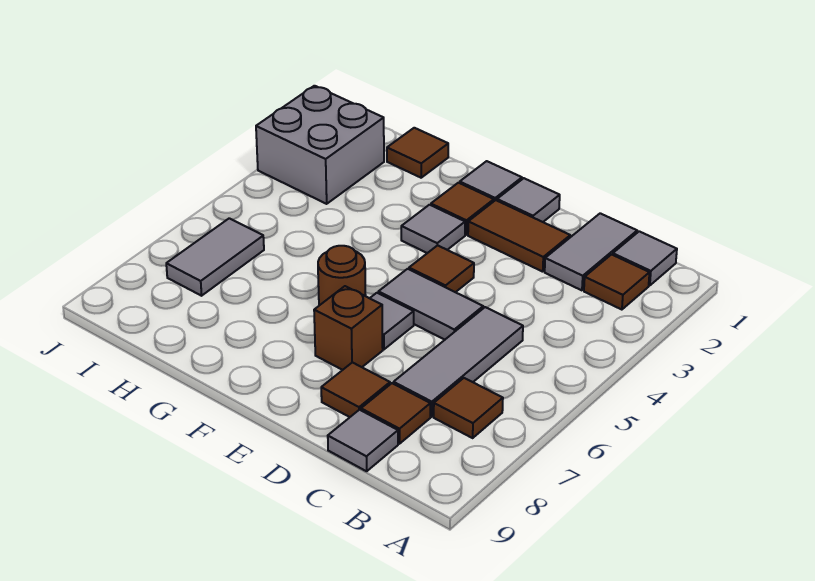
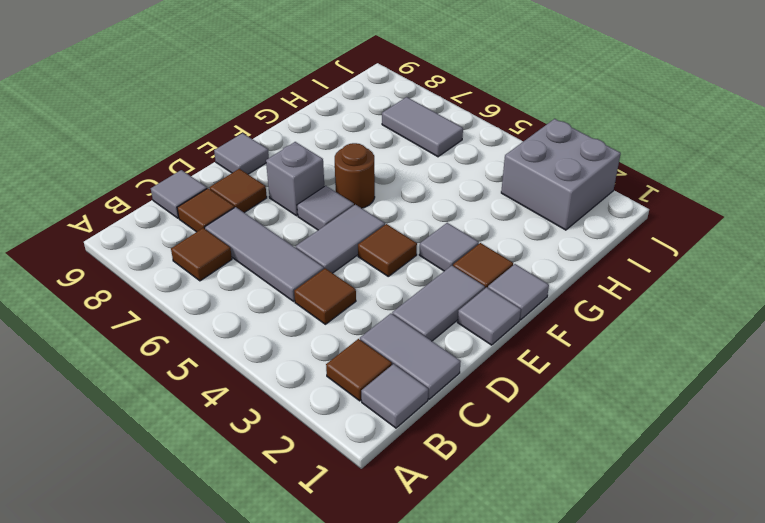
brown 1x2 tile [468,200,570,272] -> grey 1x2 tile [392,265,485,341]
brown 1x1 brick [314,286,383,370] -> grey 1x1 brick [266,142,324,216]
none -> grey 1x1 tile [214,133,269,174]
brown 1x1 tile [387,128,448,178] -> brown 1x1 tile moved to [294,268,356,324]

